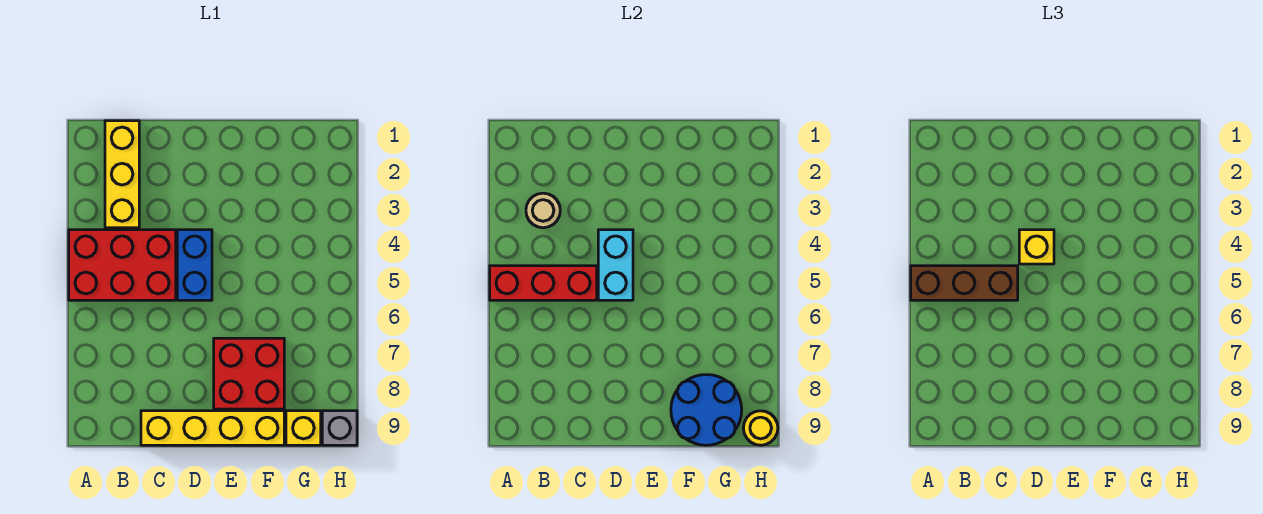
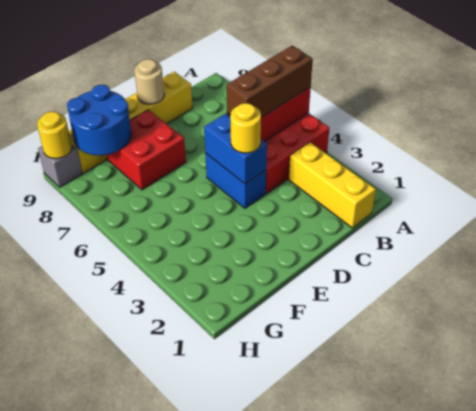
tan 1x1 round brick [526,193,560,228] -> tan 1x1 round brick moved to [134,59,164,104]
cyan 1x2 brick [598,230,633,300] -> blue 1x2 brick [204,114,267,184]
yellow 1x1 brick [1019,230,1054,264] -> yellow 1x1 round brick [230,103,261,153]

